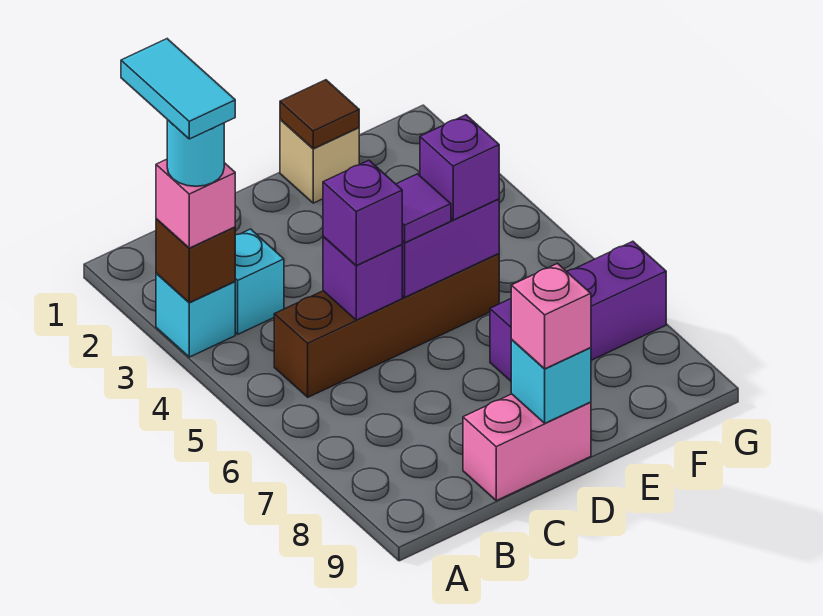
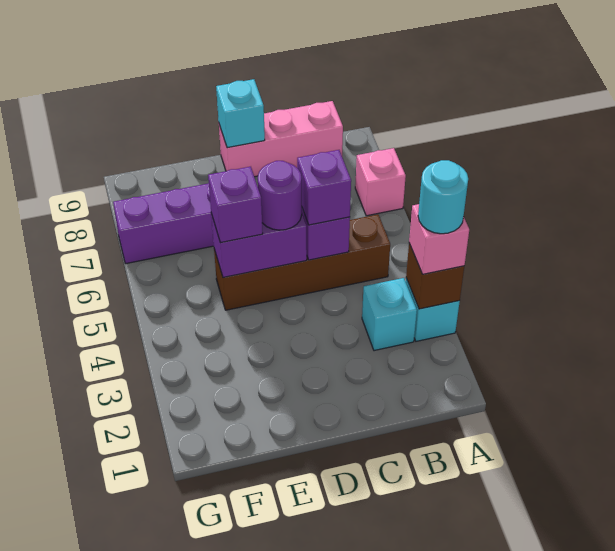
cyan 1x2 tile [121,39,235,139] -> none
pink 1x2 brick [463,394,591,501] -> pink 1x3 brick [219,101,343,177]
purple 1x1 tile [396,174,451,243] -> purple 1x1 round brick [258,161,302,230]
pink 1x1 brick [511,264,591,369] -> pink 1x1 brick moved to [355,148,406,216]
tan 1x1 brick [280,119,359,203] -> none
brown 1x1 tile [280,80,359,149] -> none

